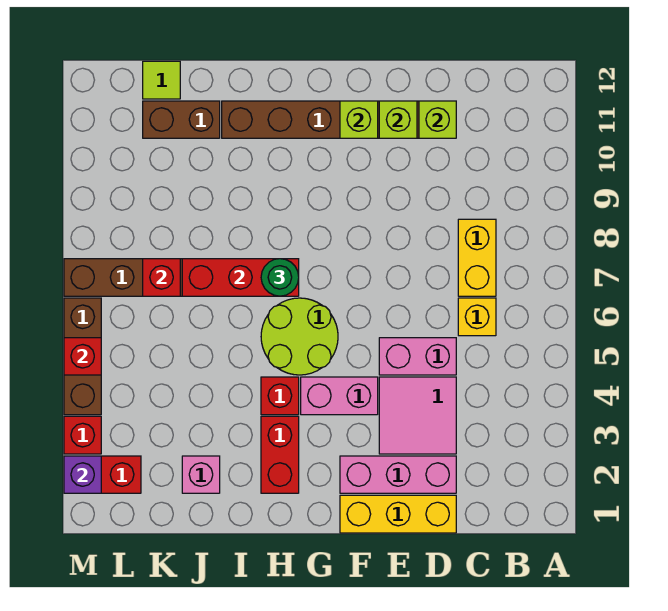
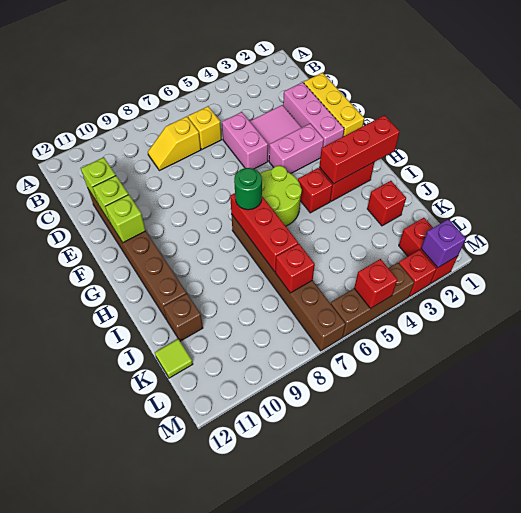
yellow 1x2 brick [458,219,496,296] -> yellow 1x2 slope [148,116,201,171]
pink 1x2 brick [301,377,378,415] -> pink 1x2 brick turned to [269,124,324,173]
none -> red 1x3 brick [319,115,400,184]
pink 1x1 brick [182,456,220,493] -> red 1x1 brick [367,181,406,226]
brown 1x2 brick [143,101,220,138] -> brown 1x1 brick [163,294,203,341]

